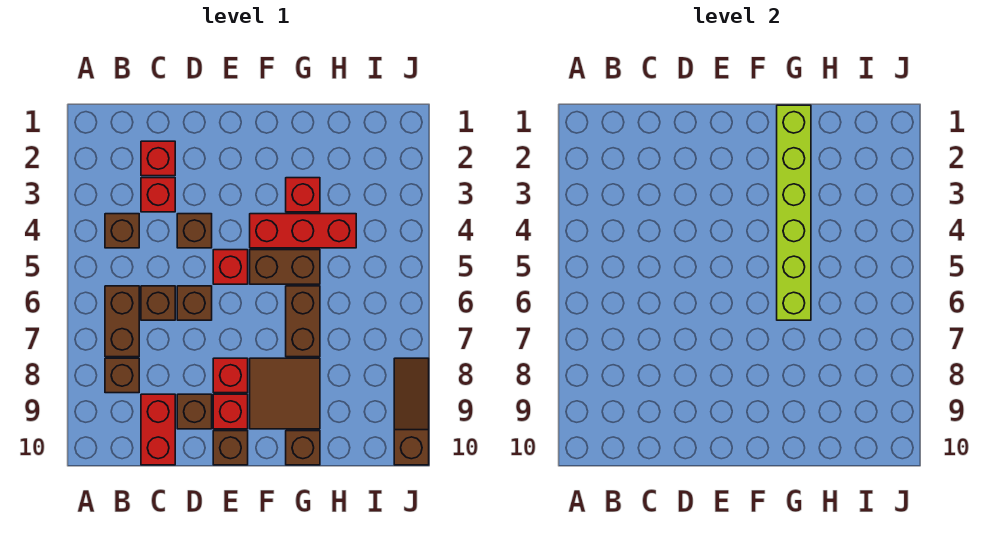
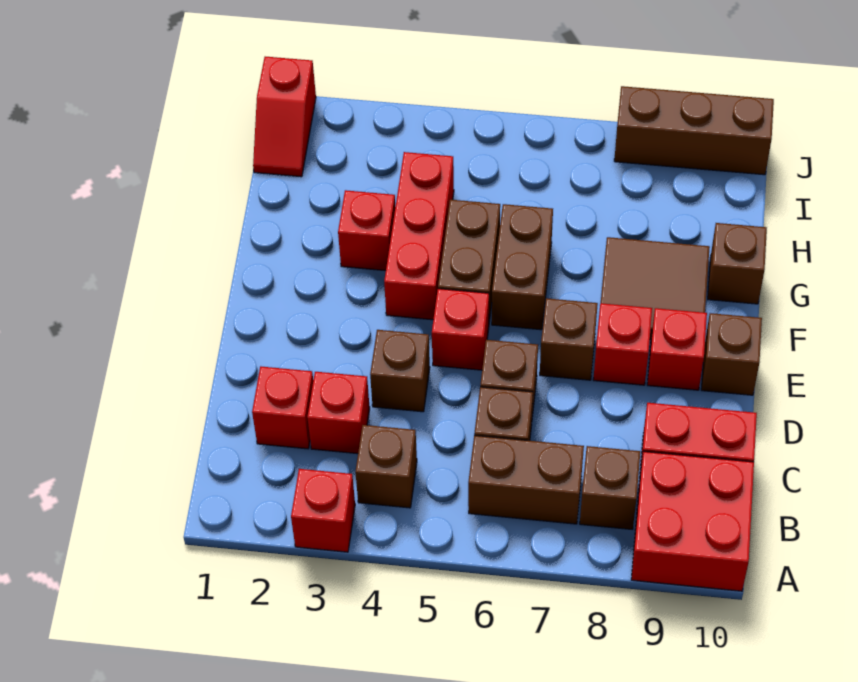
none -> red 1x1 brick [291,469,355,552]
none -> red 2x2 brick [631,452,754,591]
brown 1x1 brick [177,394,212,429] -> brown 1x1 brick moved to [540,298,598,380]
lime 1x6 brick [777,105,811,320] -> none
brown 1x2 brick [286,286,320,357] -> brown 1x2 brick turned to [492,204,553,330]
none -> red 1x2 slope [253,57,316,177]
brown 1x3 slope [394,358,429,465] -> brown 1x3 brick [614,86,774,175]

